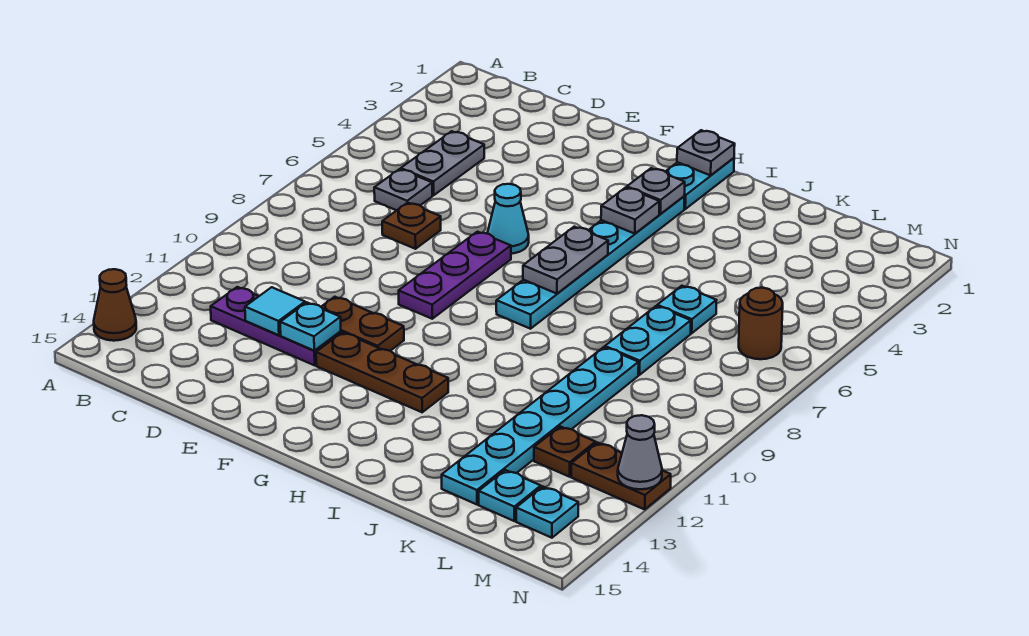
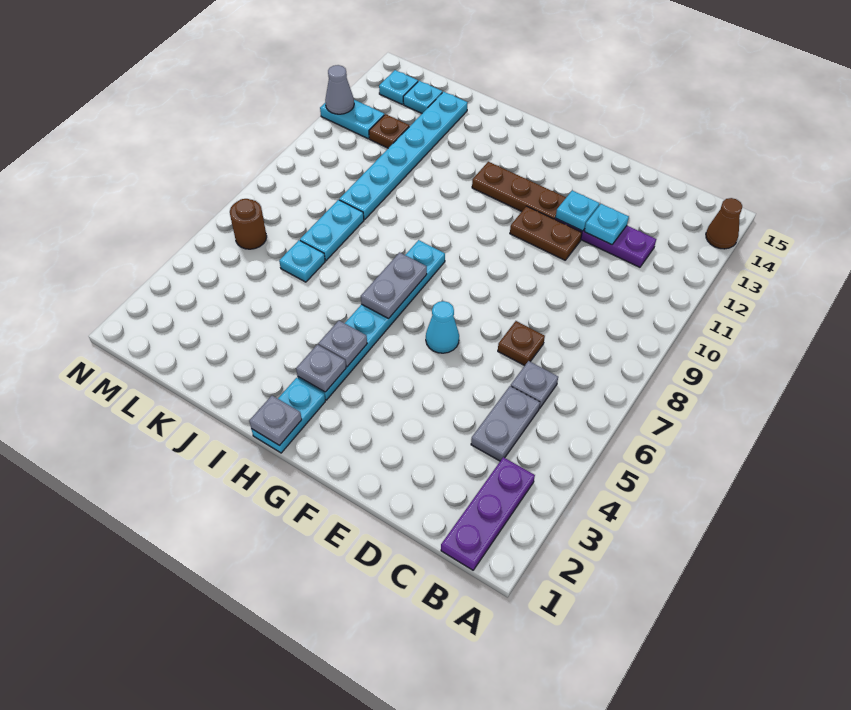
cyan 1x1 tile [245,287,305,335] -> cyan 1x1 plate [584,204,629,245]
purple 1x3 plate [399,232,511,319] -> purple 1x3 plate moved to [441,457,535,570]
brown 1x2 plate [571,442,671,509] -> cyan 1x2 plate [320,100,384,139]

